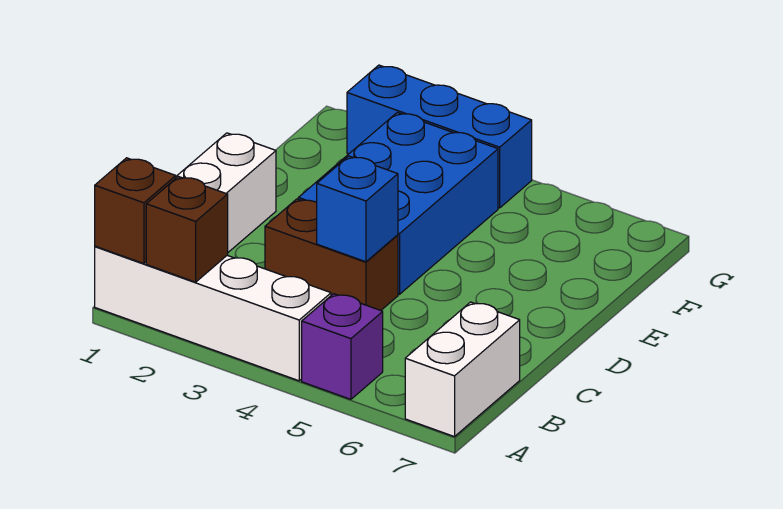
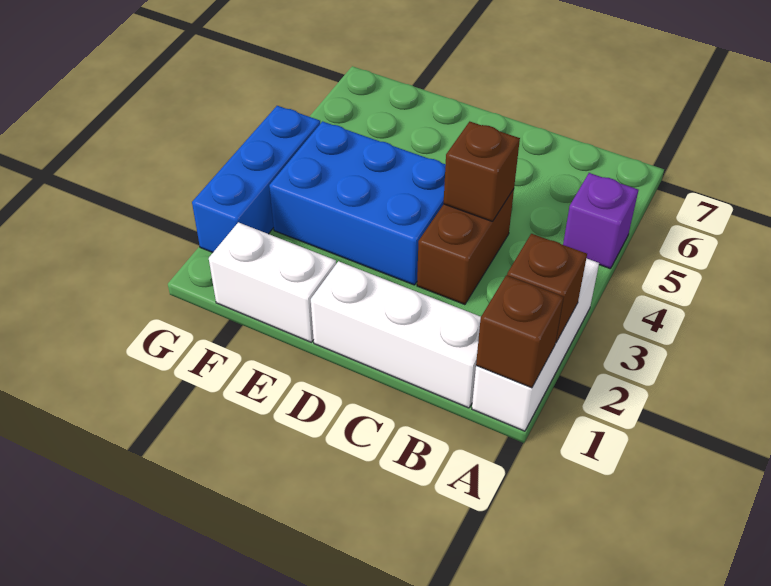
white 1x4 brick [95,246,331,381] -> white 1x3 brick [472,258,599,431]
white 1x2 brick [405,302,520,437] -> white 1x2 brick moved to [209,222,336,342]
blue 1x1 brick [317,156,398,262] -> brown 1x1 brick [443,122,520,222]

